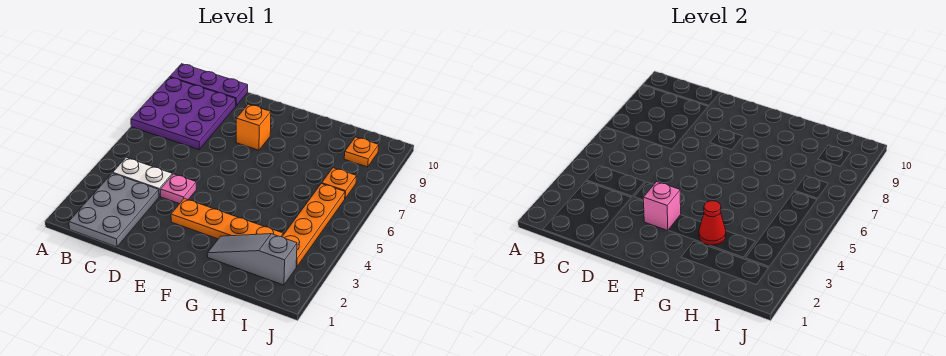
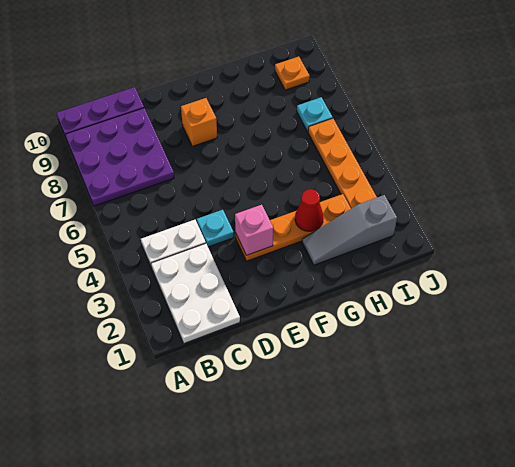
grey 2x3 plate [69,173,159,247] -> white 2x3 plate [151,243,240,343]
pink 1x1 plate [160,174,197,204] -> cyan 1x1 plate [197,210,234,247]
orange 1x1 plate [322,168,357,198] -> cyan 1x1 plate [297,97,333,132]

